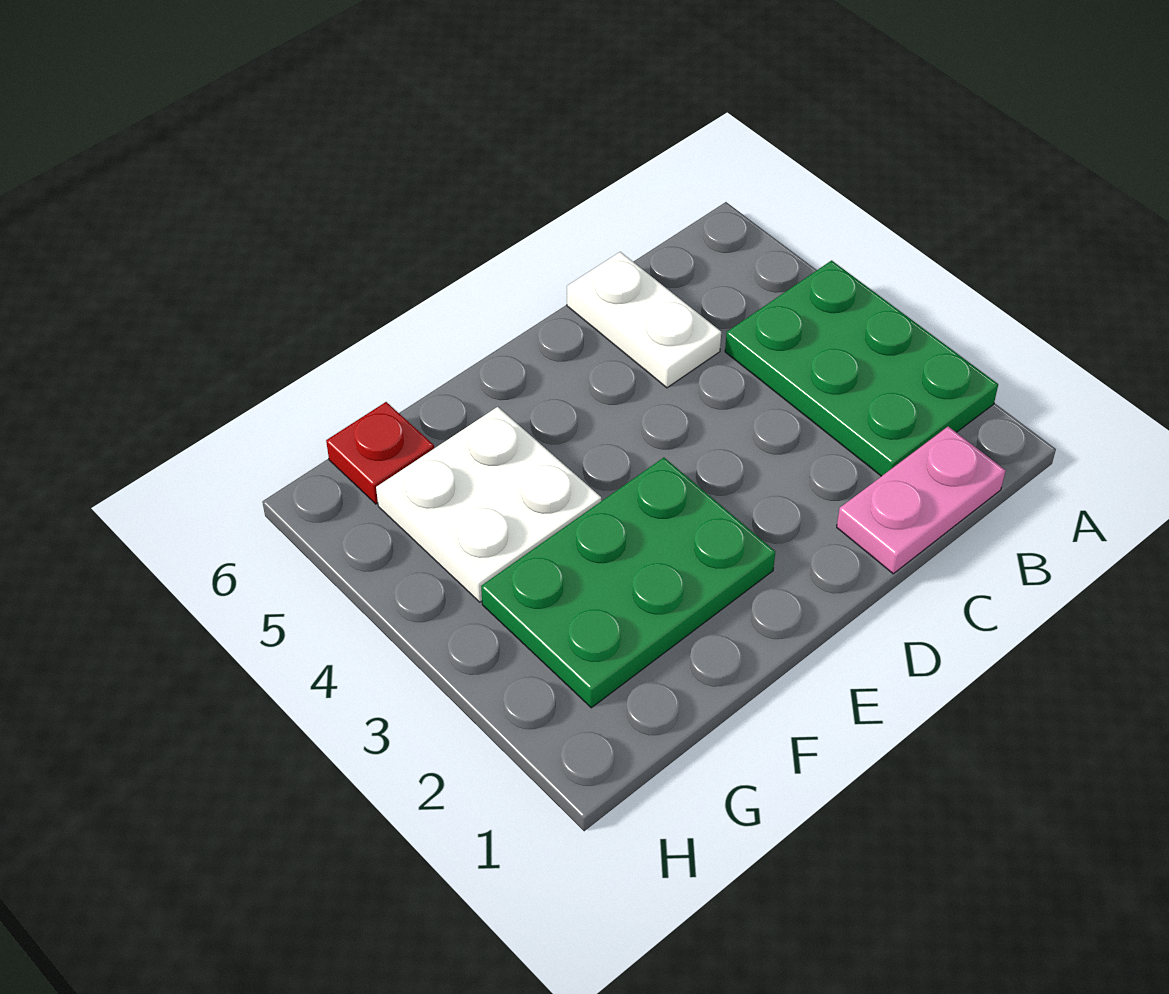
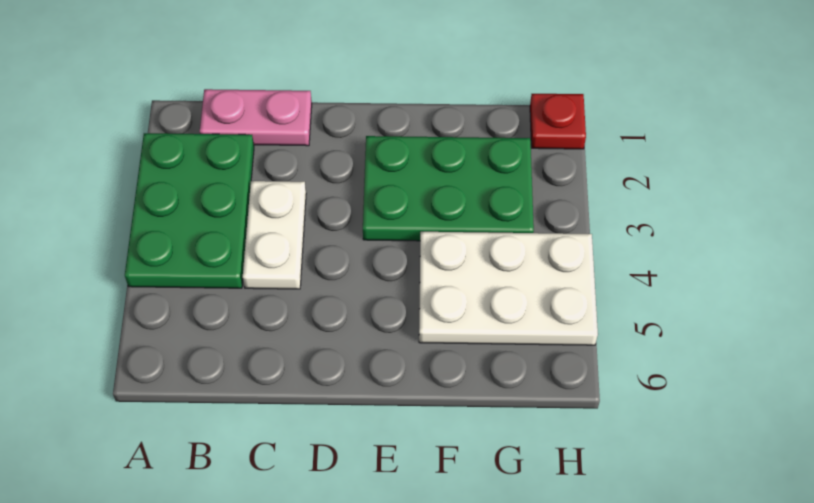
white 1x2 plate [567,252,721,388] -> white 1x2 plate moved to [243,181,306,289]
white 2x2 plate [376,407,601,602] -> white 2x3 plate [419,232,598,345]
red 1x1 plate [326,402,434,504] -> red 1x1 plate moved to [530,94,586,149]

